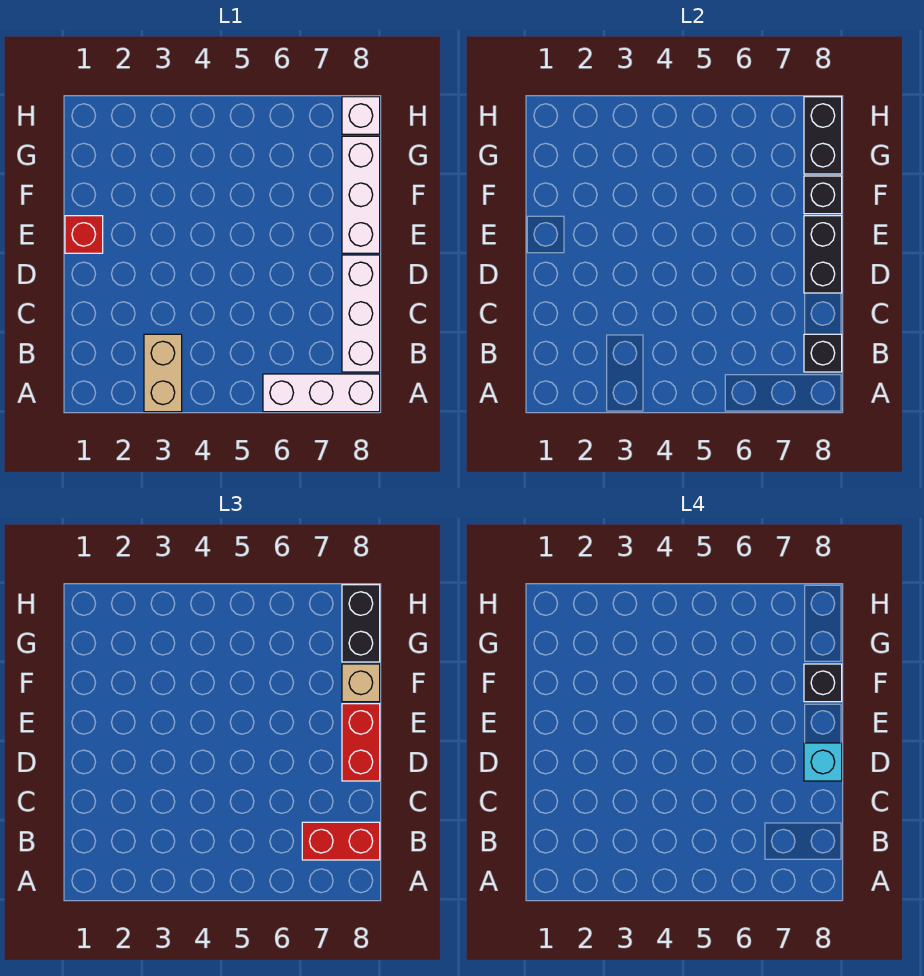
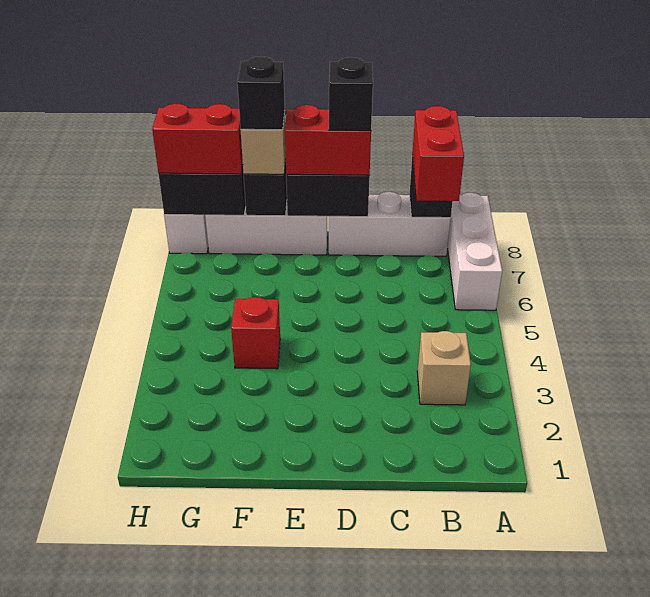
tan 1x2 brick [144,334,182,412] -> tan 1x1 brick [417,331,471,405]
cyan 1x1 brick [804,743,842,781] -> black 1x1 brick [329,57,373,131]
red 1x1 brick [65,216,103,253] -> red 1x1 brick moved to [231,297,280,369]
black 1x2 brick [342,585,380,662] -> red 1x2 brick [152,104,243,174]

